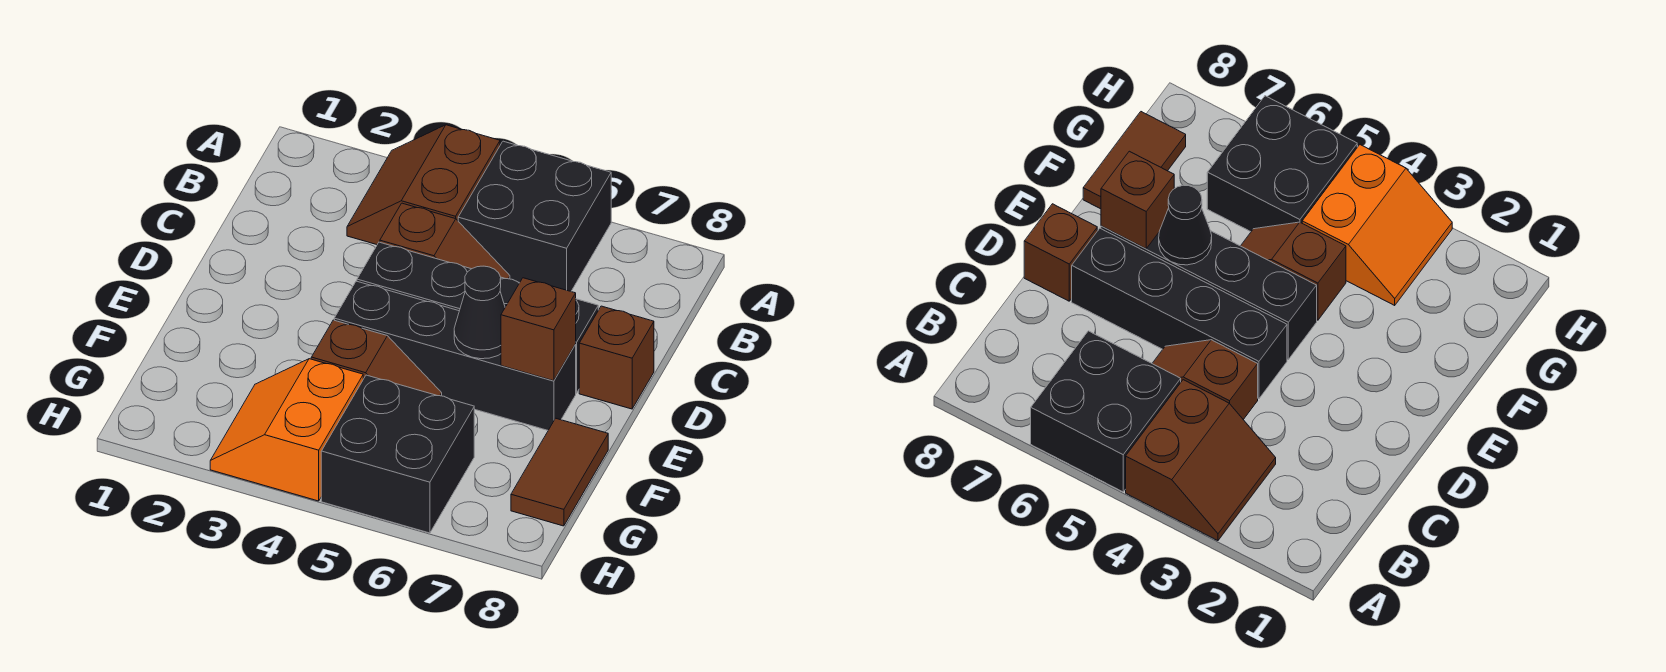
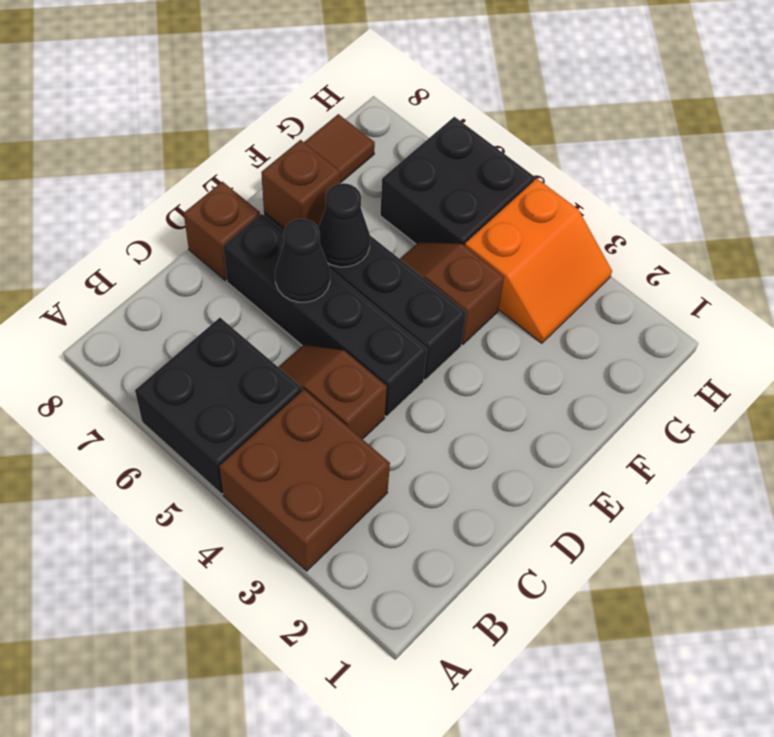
brown 2x2 slope [347,125,500,245] -> brown 2x2 brick [219,390,390,571]
none -> black 1x1 cone [275,219,330,302]

